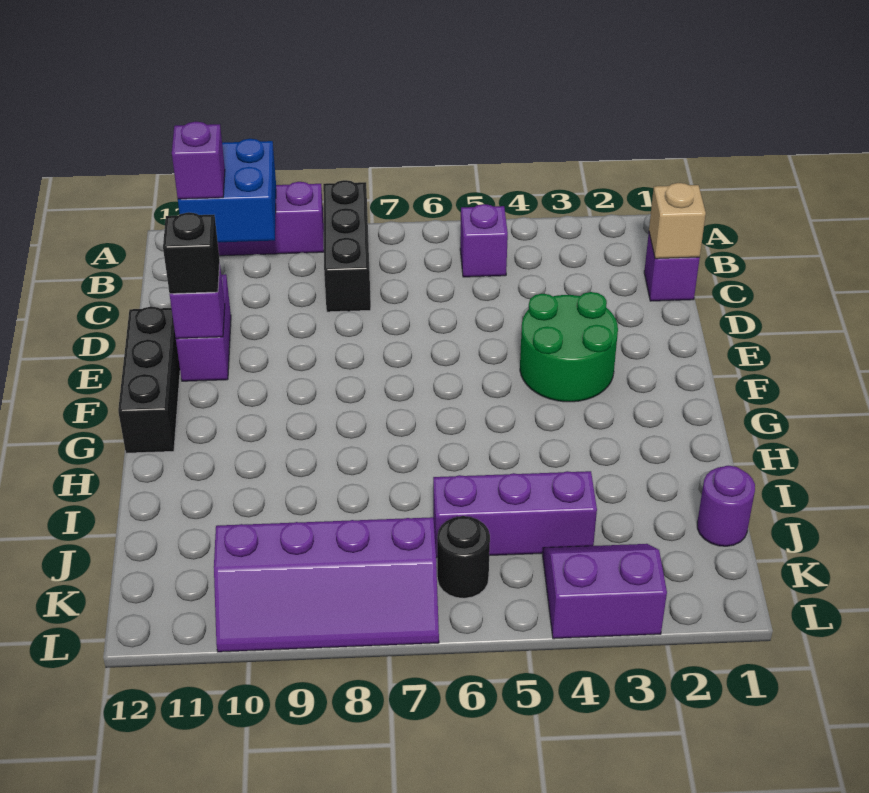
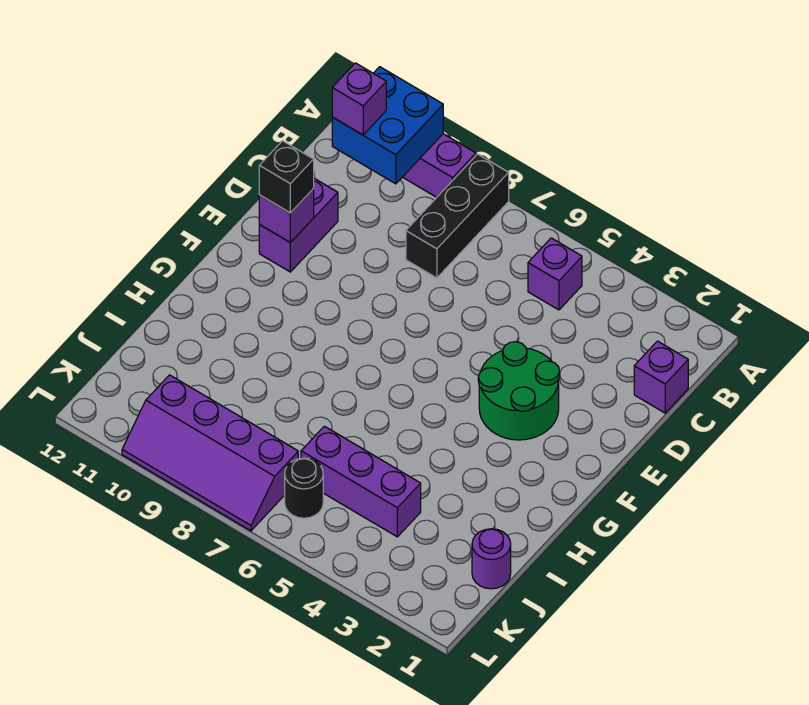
tan 1x1 brick [649,183,706,259] -> none
black 1x3 brick [118,306,180,453] -> none
purple 2x2 slope [543,544,667,639] -> none

